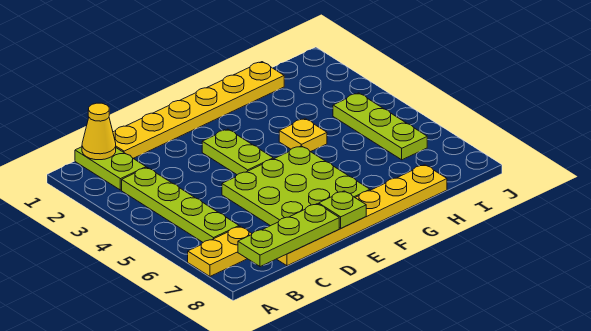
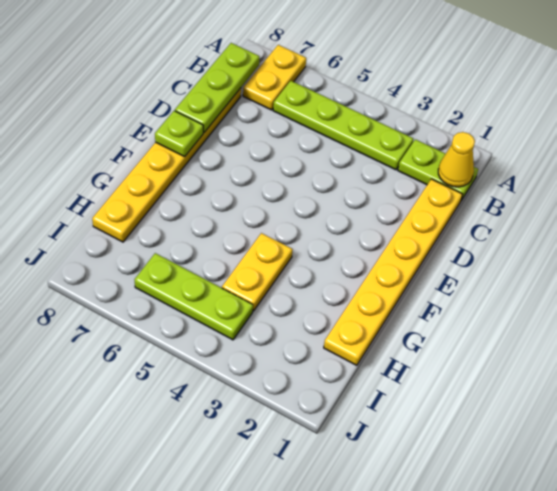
lime 3x3 plate [222,146,370,226] -> none
lime 1x2 plate [202,129,273,175] -> none
yellow 1x1 plate [279,119,327,152] -> yellow 1x2 plate [222,233,293,311]

